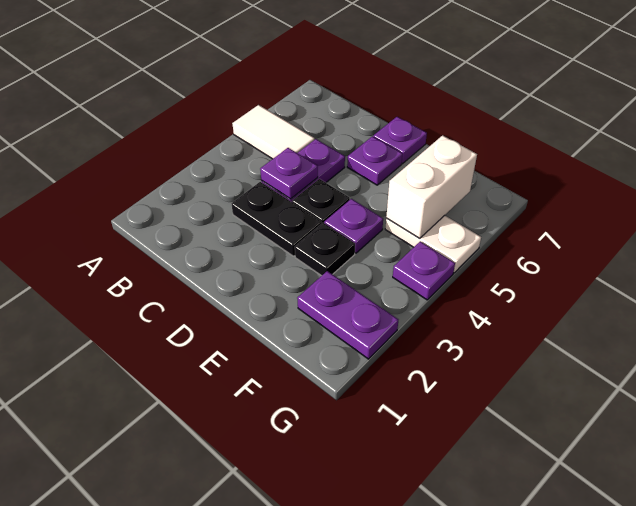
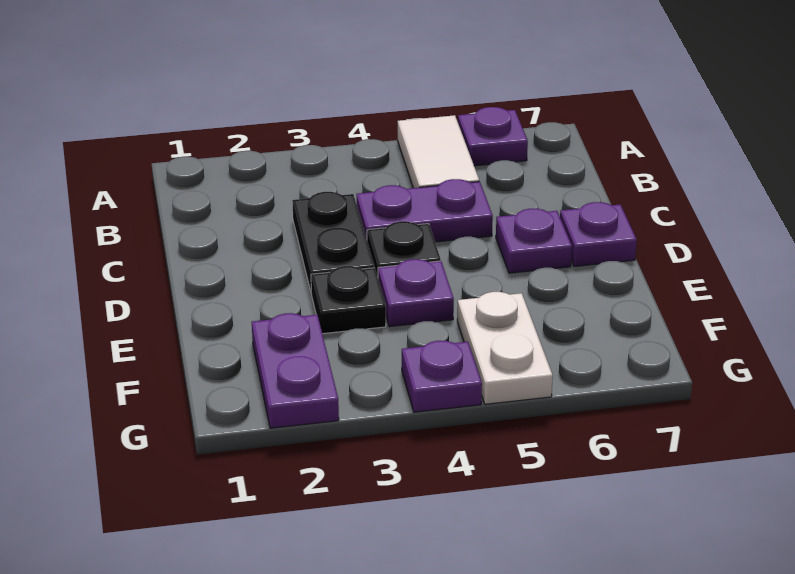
purple 1x1 plate [260,148,318,199] -> purple 1x1 plate moved to [458,107,528,166]
white 1x2 brick [386,135,477,238] -> none

